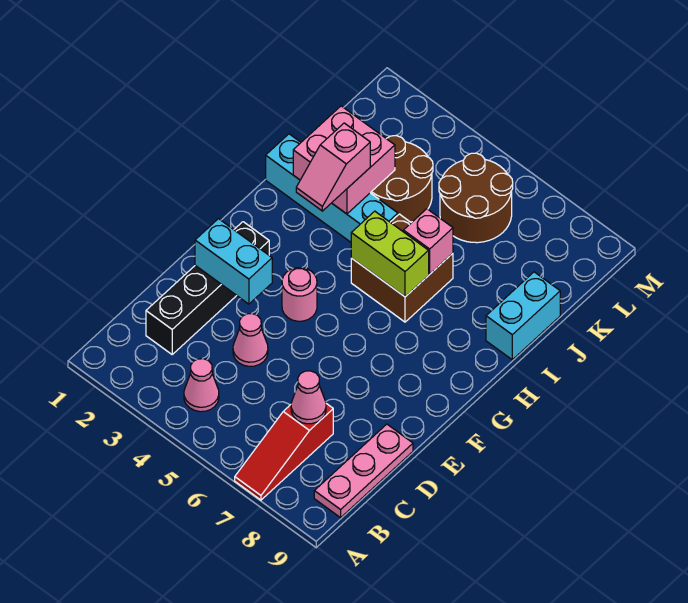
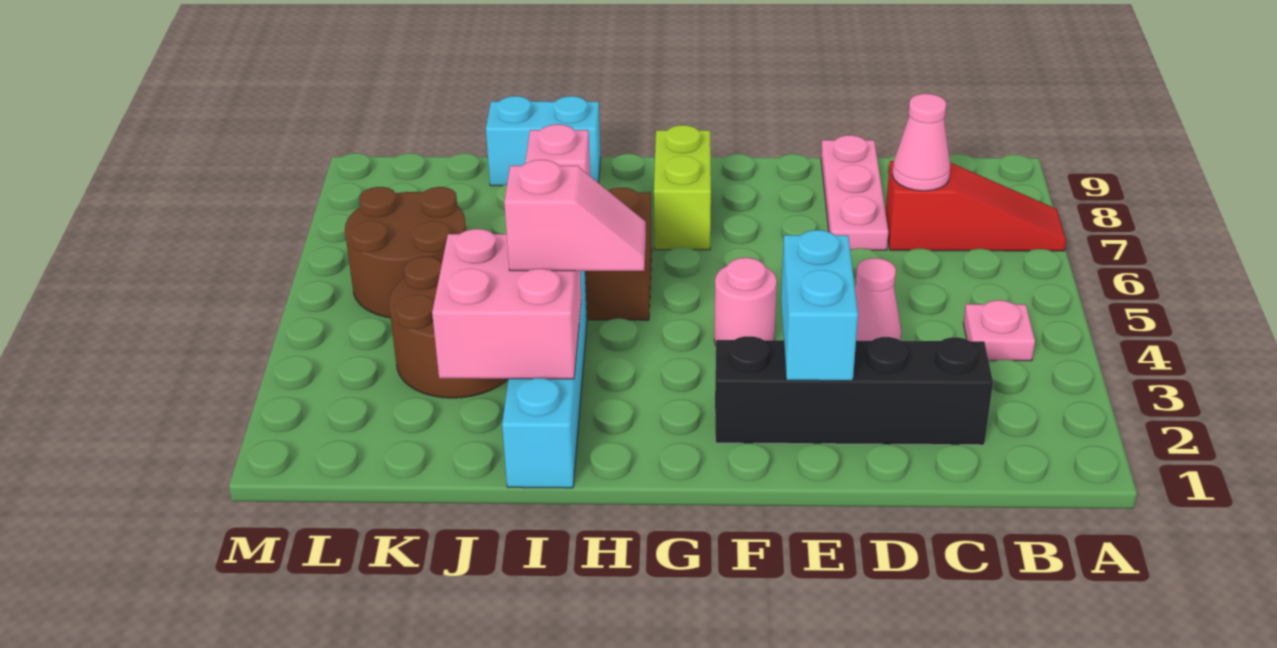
pink 1x1 cone [184,359,219,412] -> pink 1x1 plate [963,300,1035,361]
pink 1x3 plate [314,424,413,518] -> pink 1x3 plate turned to [821,135,888,250]
lime 1x2 brick [351,211,429,297] -> lime 1x2 brick moved to [654,125,711,250]

